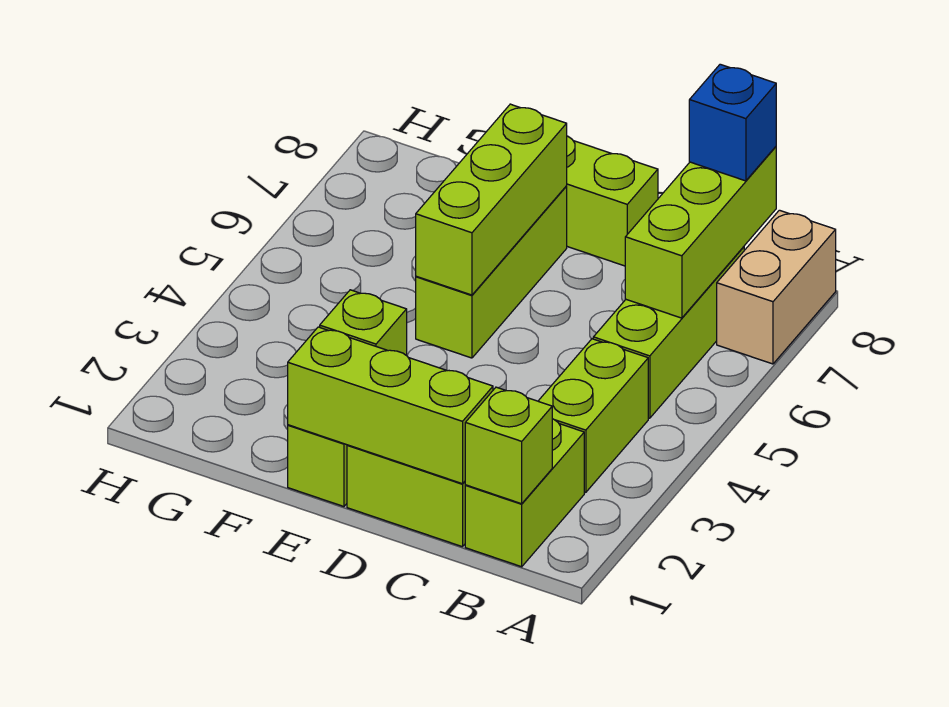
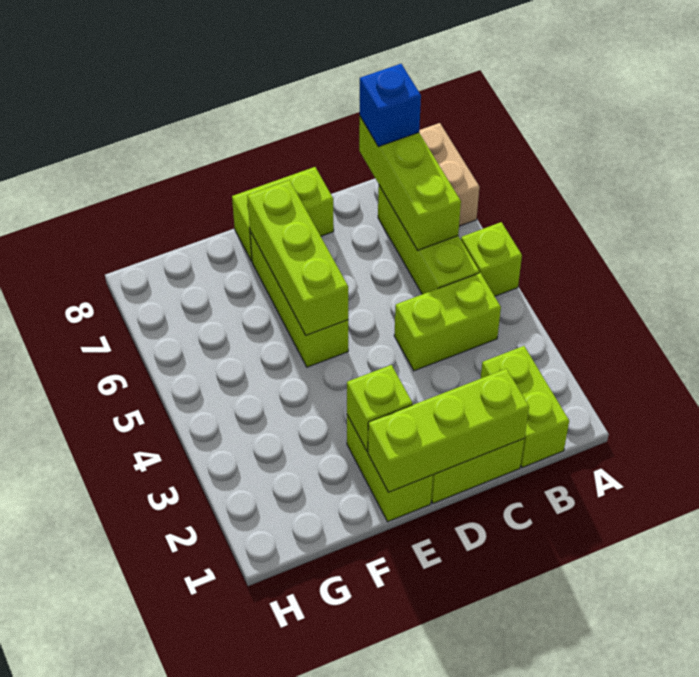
lime 1x1 brick [465,387,552,504] -> lime 1x1 brick moved to [461,222,522,296]
lime 1x2 brick [538,339,648,492] -> lime 1x2 brick turned to [394,273,501,371]

